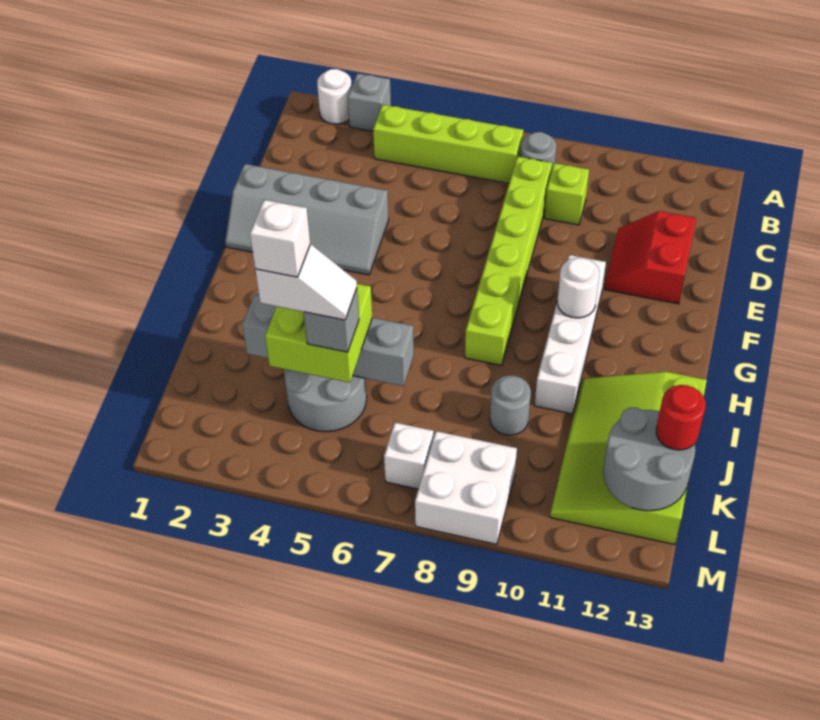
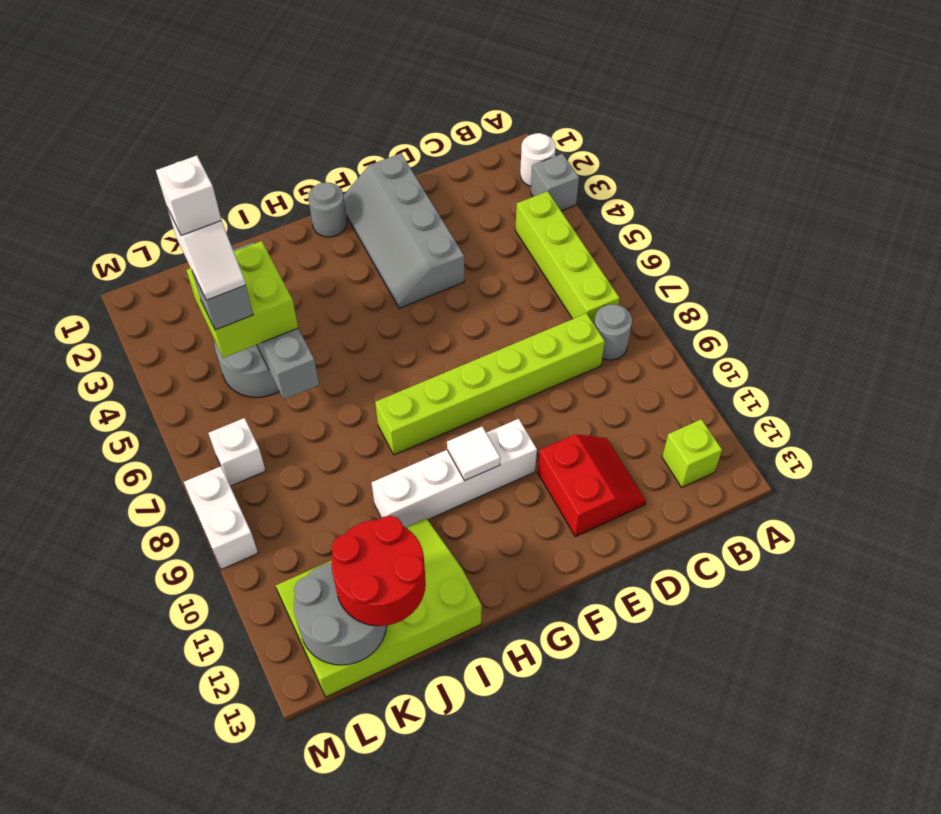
lime 1x1 brick [544,163,589,225] -> lime 1x1 brick moved to [662,419,722,487]
red 2x2 slope [604,211,696,304] -> red 2x2 slope turned to [538,434,646,536]
white 1x1 round brick [557,258,599,318] -> white 1x1 tile [447,427,500,481]
grey 1x1 round brick [490,375,531,435] -> grey 1x1 round brick moved to [308,182,347,237]
red 1x1 round brick [656,385,706,450] -> red 2x2 round brick [331,516,426,626]
white 2x2 brick [415,431,517,544] -> white 1x2 brick [184,466,258,570]

